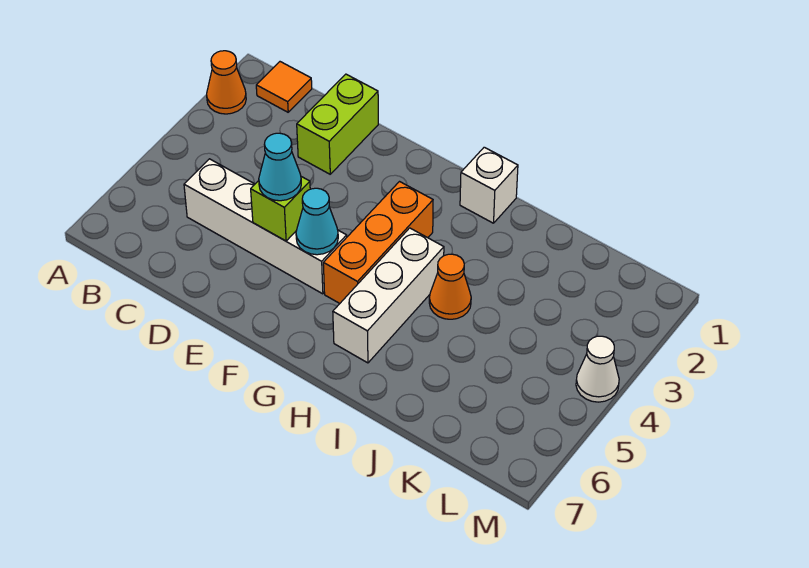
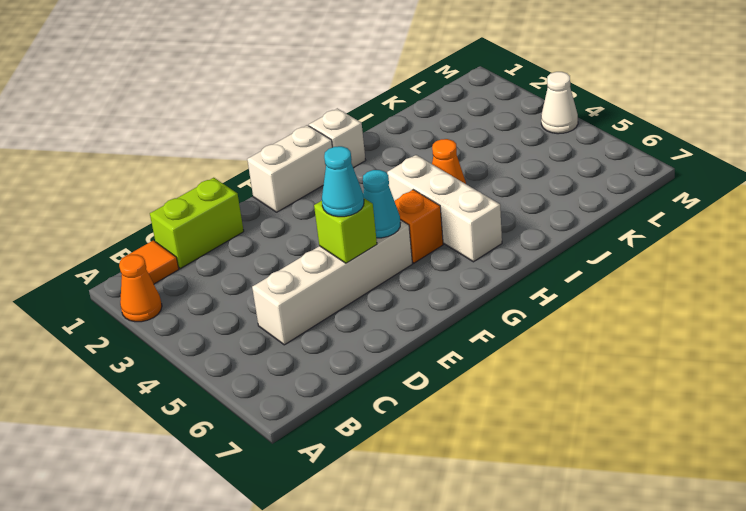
lime 1x2 brick [297,74,378,174] -> lime 1x2 brick turned to [150,178,244,268]
none -> white 1x2 brick [247,125,332,212]
orange 1x3 brick [323,182,433,303] -> orange 1x1 brick [395,190,443,263]

